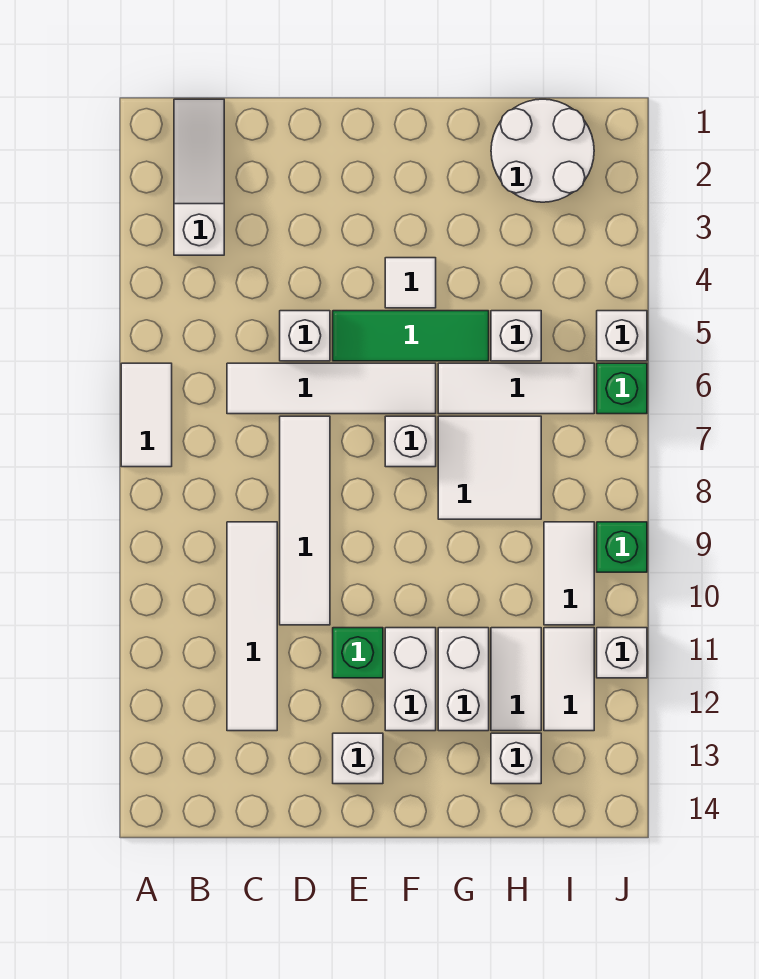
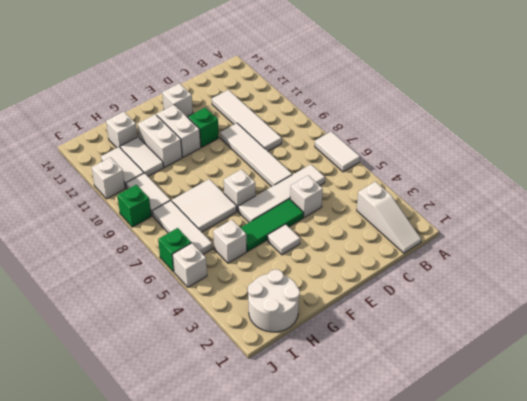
white 1x3 tile [438,363,594,414] -> white 1x3 tile turned to [152,200,213,254]

